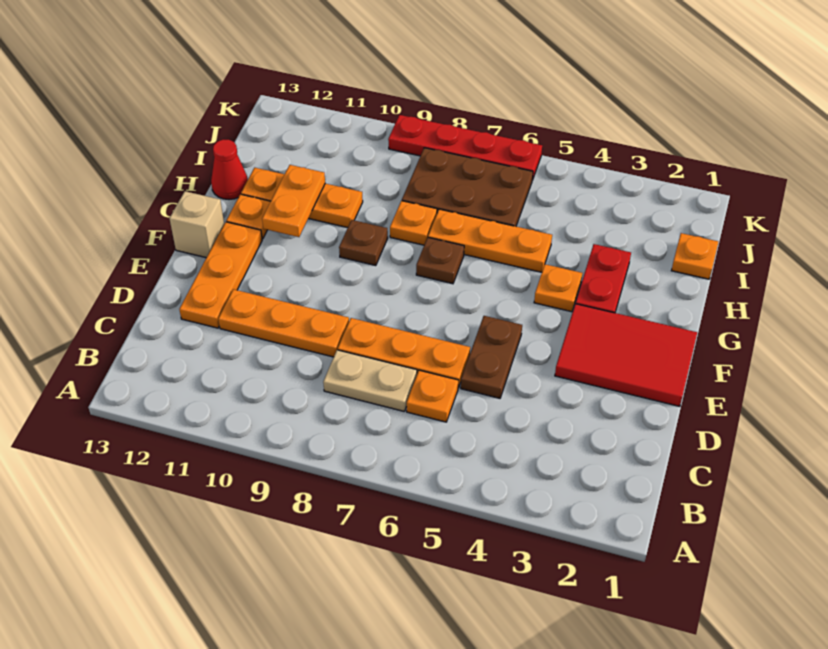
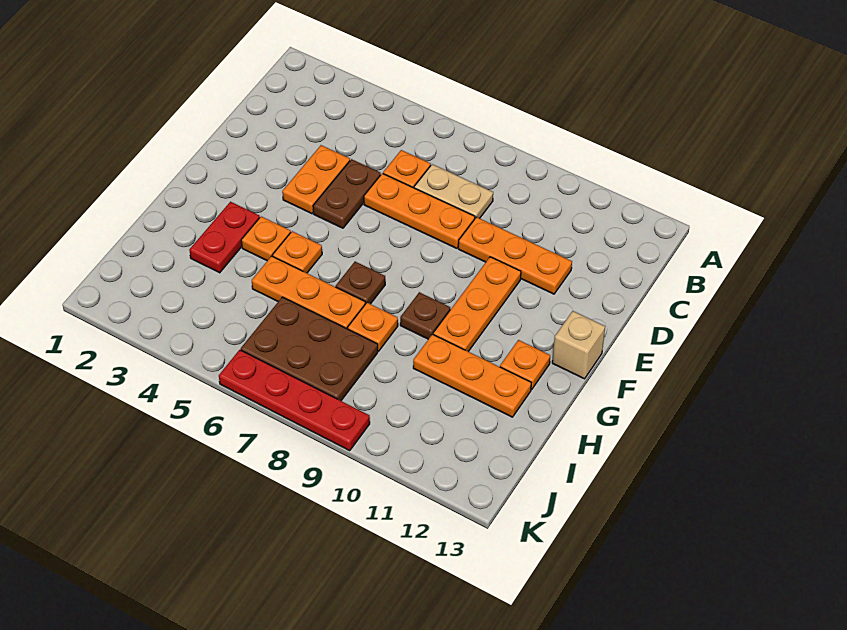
orange 1x3 plate [179,222,262,328] -> orange 1x3 plate moved to [433,257,521,352]
red 2x3 tile [555,304,697,407] -> none
orange 1x2 plate [262,165,325,237] -> orange 1x2 plate moved to [282,145,350,214]
red 1x1 cone [211,139,248,200] -> none
orange 1x1 plate [671,233,718,279] -> orange 1x1 plate moved to [273,231,322,273]

